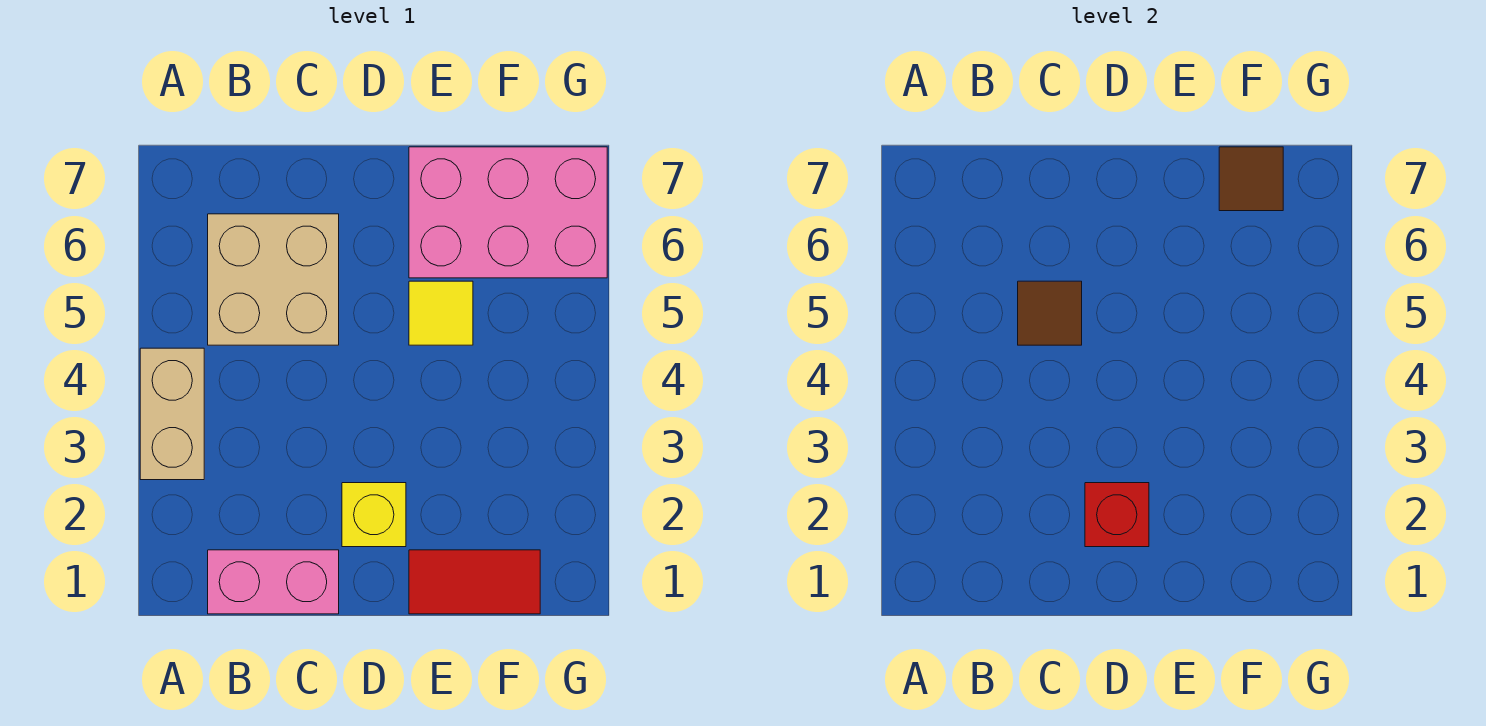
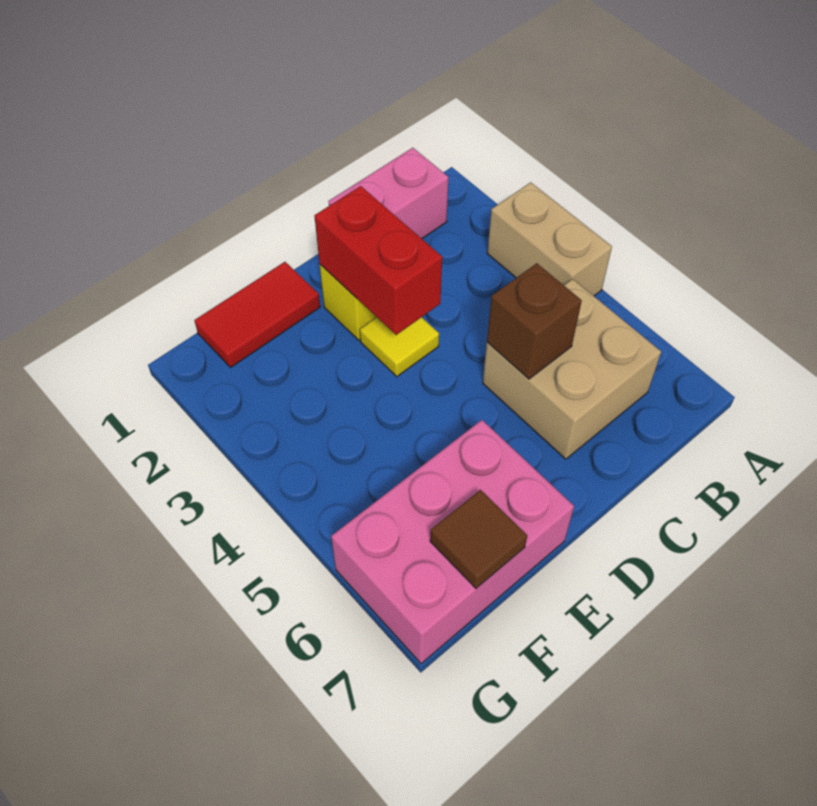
brown 1x1 tile [1018,281,1082,345] -> brown 1x1 brick [487,263,582,379]
red 1x1 brick [1085,483,1149,547] -> red 1x2 brick [314,186,442,335]
yellow 1x1 tile [409,281,473,345] -> yellow 1x1 tile moved to [360,317,439,377]

